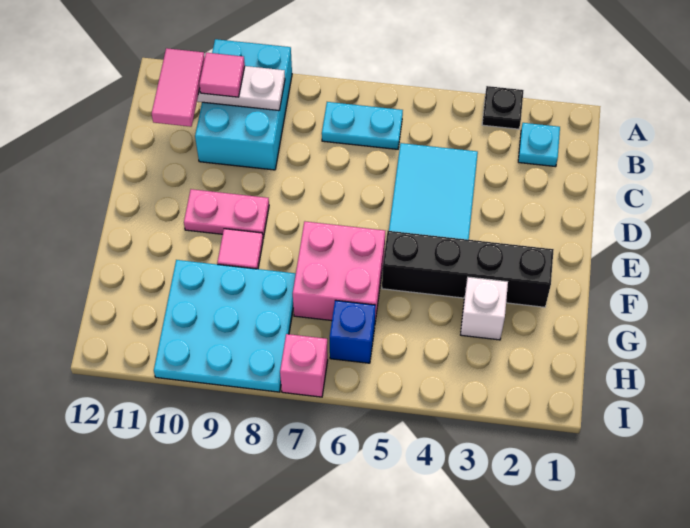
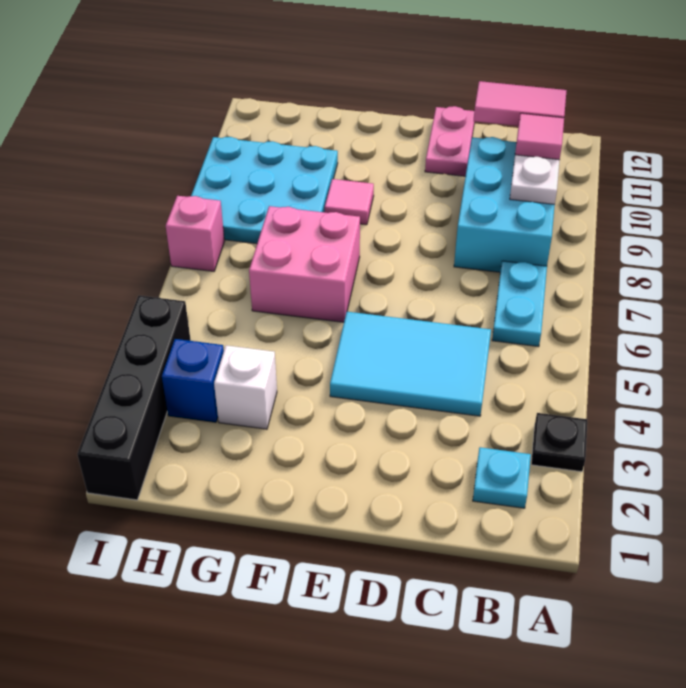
cyan 2x3 brick [195,39,292,170] -> cyan 2x3 brick turned to [454,137,555,272]
pink 1x2 plate [184,189,269,238] -> pink 1x2 plate moved to [425,106,475,176]
black 1x4 brick [382,231,554,307] -> black 1x4 brick moved to [77,296,191,500]
blue 1x1 brick [330,300,376,363] -> blue 1x1 brick moved to [162,339,224,422]

